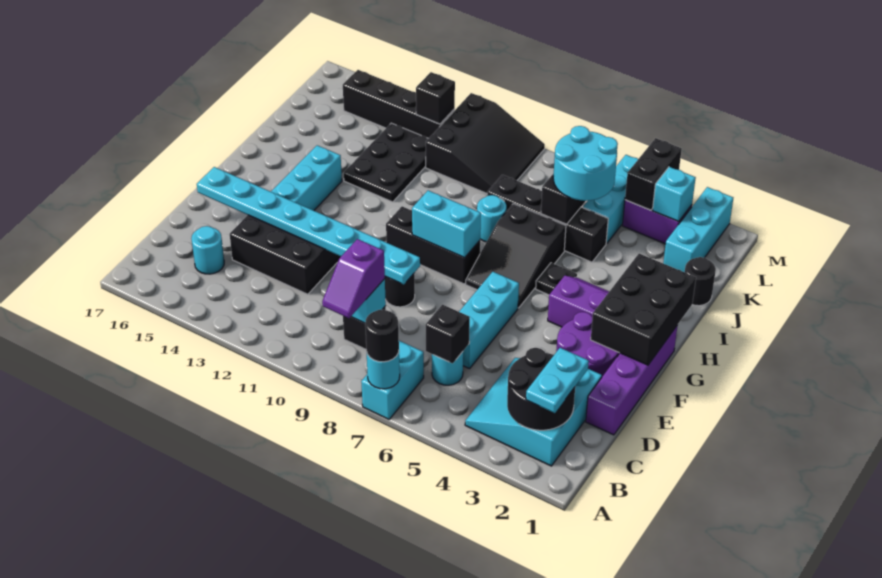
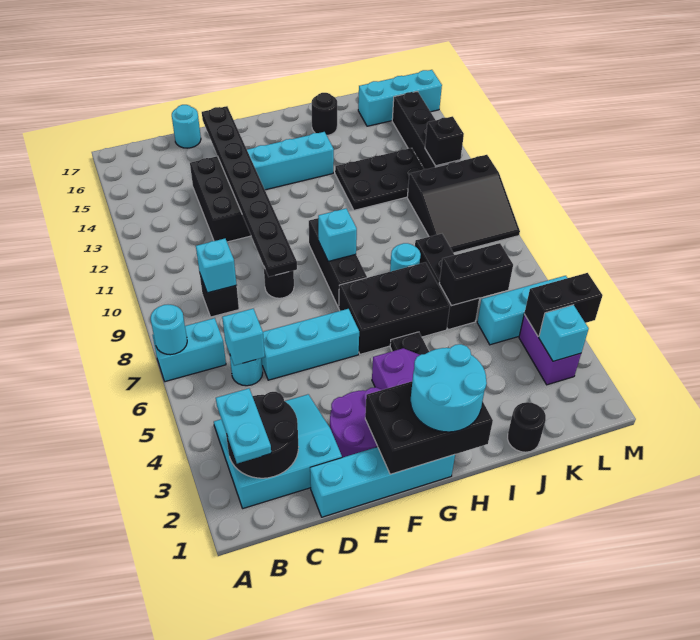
black 1x1 round brick [365,309,399,362] -> black 1x1 round brick moved to [312,93,337,135]
cyan 1x2 plate [526,348,589,413] -> cyan 1x2 plate turned to [216,388,271,463]
purple 1x2 slope [322,239,385,318] -> none
black 1x1 brick [426,305,470,363] -> cyan 1x1 brick [222,309,265,366]
cyan 1x1 round brick [191,226,224,274] -> cyan 1x1 round brick moved to [172,105,201,148]
purple 1x4 brick [586,325,678,435] -> cyan 1x4 brick [310,447,455,517]
cyan 1x8 plate [197,167,420,284] -> black 1x8 plate [202,106,297,277]
black 2x3 slope [466,204,566,308] -> black 2x3 brick [339,262,450,354]
cyan 1x2 brick [412,190,481,258] -> cyan 1x1 brick [318,209,357,261]
black 1x4 brick [487,175,608,262] -> black 1x3 brick [415,234,479,330]
cyan 2x2 round brick [553,126,618,201] -> cyan 2x2 round brick moved to [411,344,487,432]
cyan 1x3 brick [663,187,733,272] -> cyan 1x3 brick moved to [358,70,442,126]

